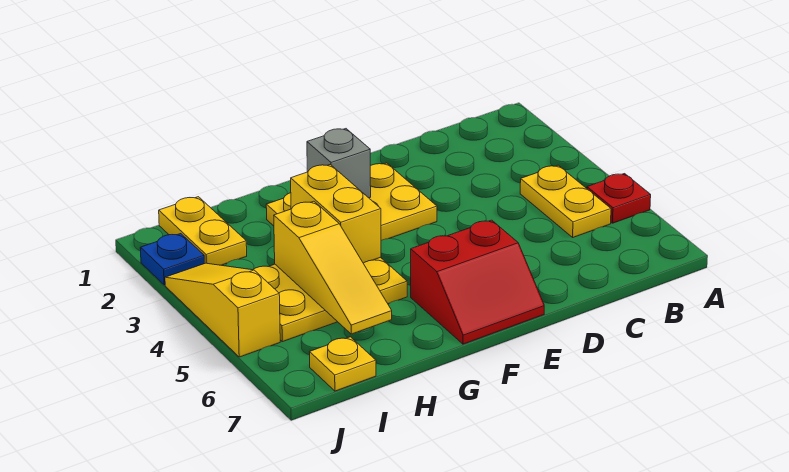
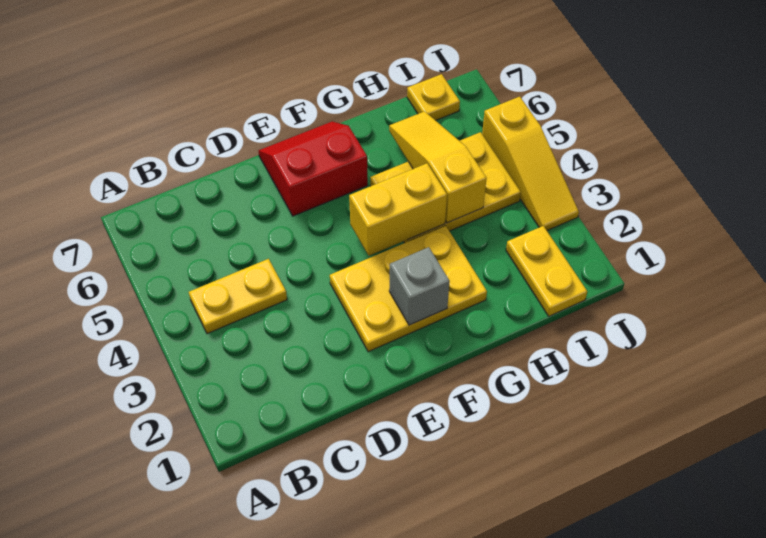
red 1x1 plate [587,174,651,223] -> none
yellow 1x2 plate [520,165,611,237] -> yellow 1x2 plate turned to [189,259,287,334]
yellow 1x2 brick [291,165,381,263] -> yellow 1x2 brick turned to [349,163,447,256]
blue 1x1 plate [140,234,204,285] -> none

